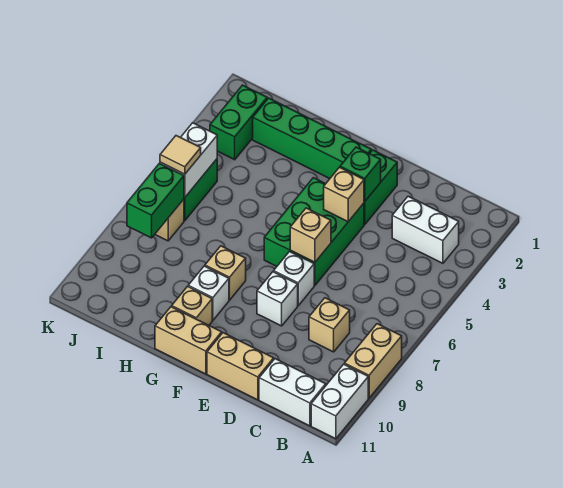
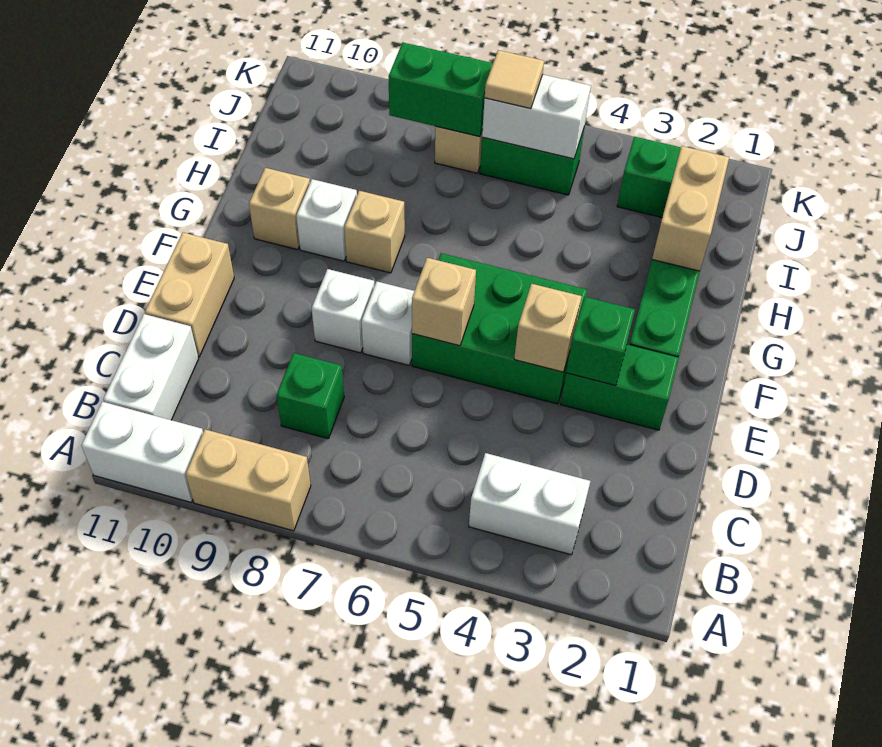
white 1x2 brick [392,196,459,263] -> white 1x2 brick turned to [469,453,590,555]
tan 1x1 brick [309,298,350,352] -> green 1x1 brick [276,353,344,439]
tan 1x2 brick [155,307,222,374] -> tan 1x2 brick moved to [652,146,729,271]

